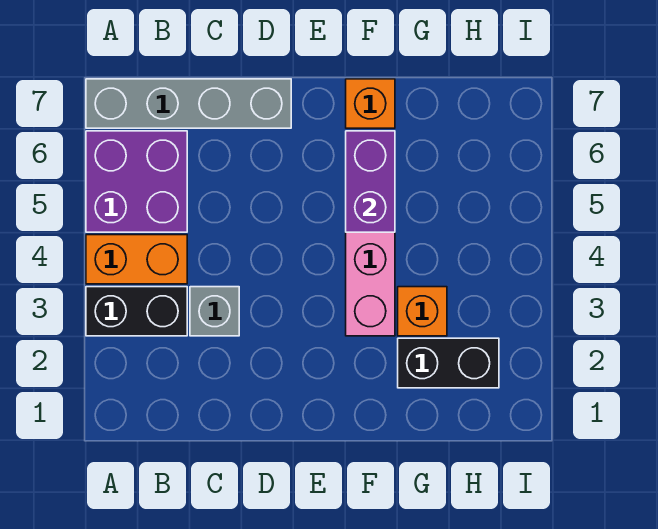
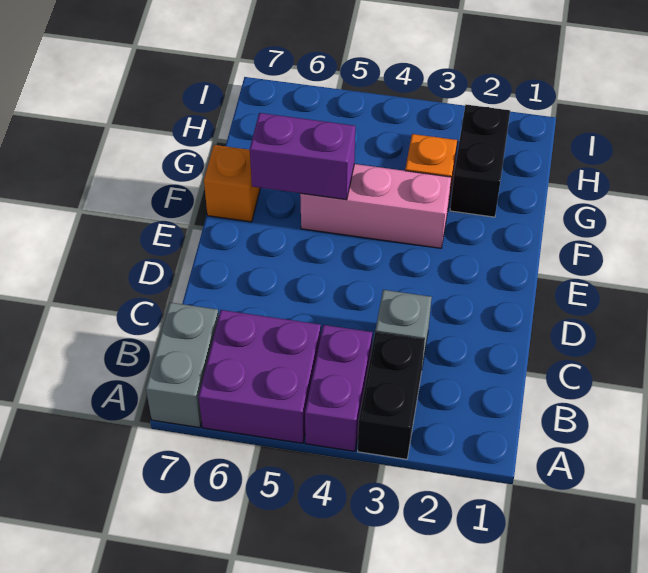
orange 1x2 brick [86,235,187,284] -> purple 1x2 brick [305,325,373,451]
grey 1x4 brick [86,79,291,128] -> grey 1x2 brick [146,303,219,428]

